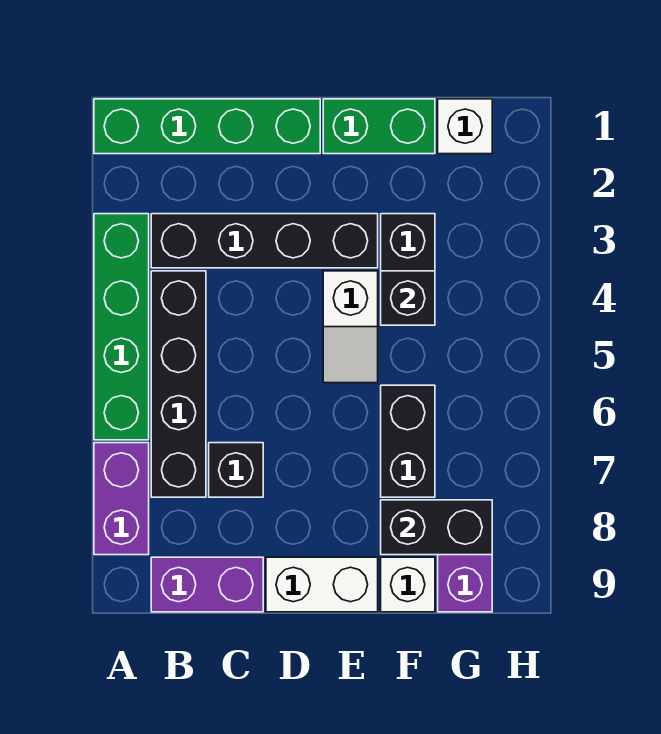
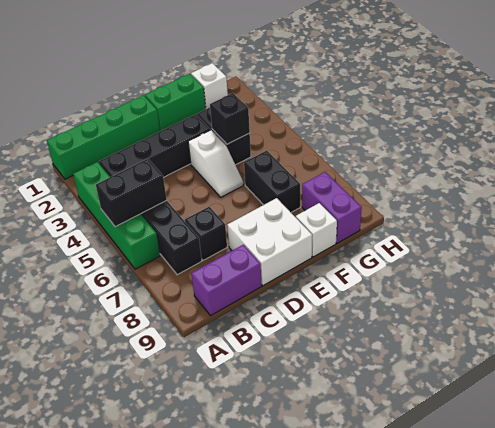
purple 1x2 brick [94,443,149,555] -> none
white 1x2 brick [266,557,378,612] -> white 2x2 brick [227,198,312,286]
black 1x2 brick [381,500,492,555] -> black 1x2 brick moved to [96,159,167,227]

